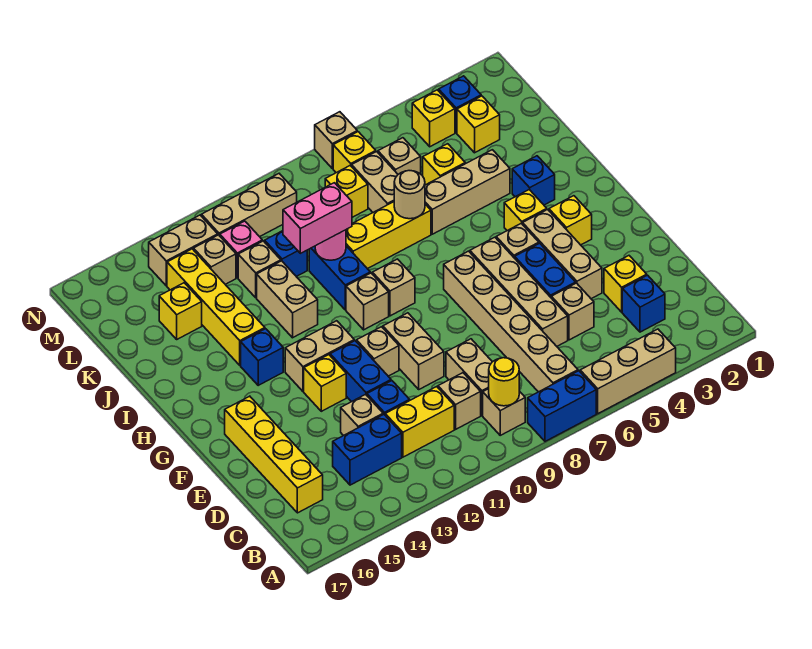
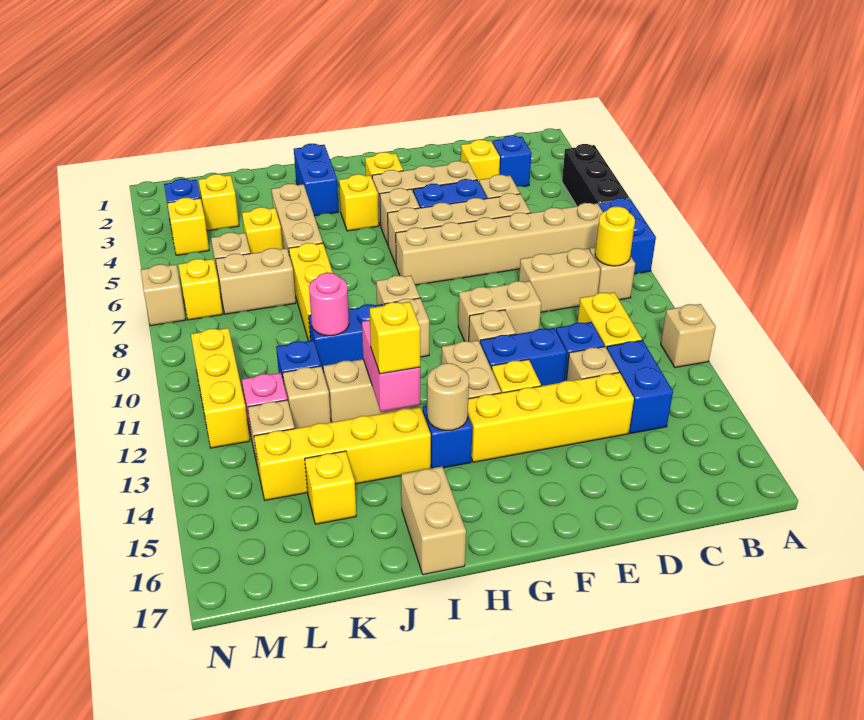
tan 1x3 brick [580,329,676,414] -> black 1x3 brick [562,144,630,206]
tan 1x1 brick [438,373,481,429] -> tan 1x1 brick moved to [661,304,716,367]
yellow 1x4 brick [225,396,323,513] -> yellow 1x4 brick moved to [468,373,634,462]
blue 1x1 brick [512,156,555,205] -> blue 1x2 brick [294,144,339,216]
tan 1x1 round brick [394,171,425,219] -> tan 1x1 round brick moved to [427,363,469,431]
pink 1x2 brick [283,183,352,253] -> pink 1x2 brick moved to [362,320,420,412]
yellow 1x1 brick [325,165,368,217] -> yellow 1x1 brick moved to [370,302,420,374]
tan 1x3 brick [201,174,297,237] -> yellow 1x3 brick [191,328,250,448]
tan 1x2 brick [149,215,218,286] -> tan 1x2 brick moved to [401,466,466,575]

